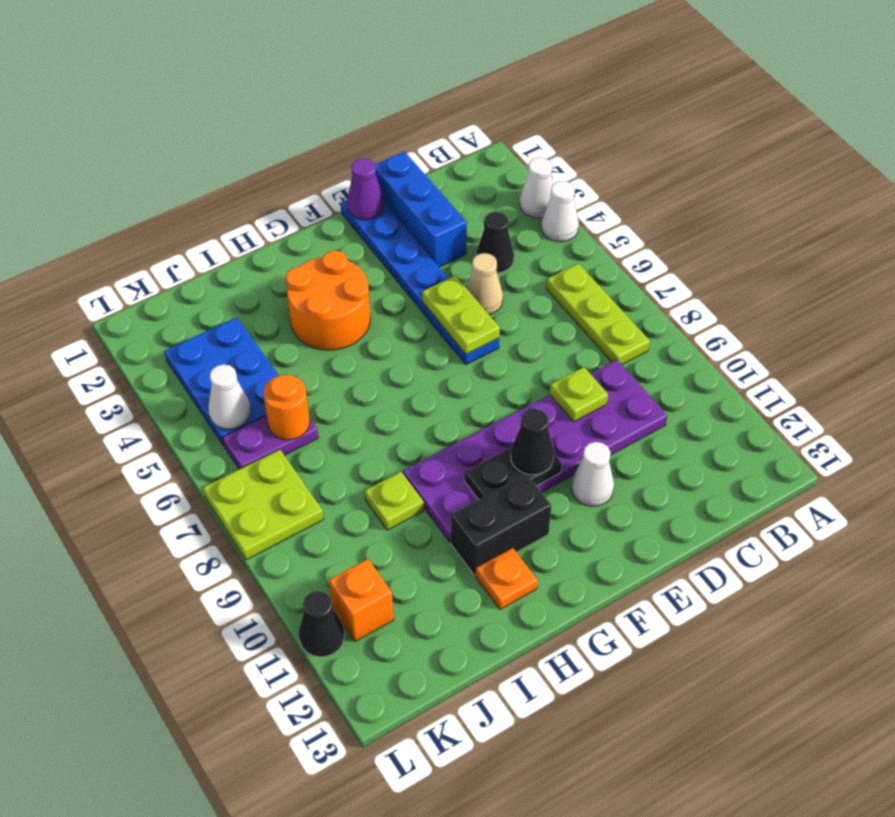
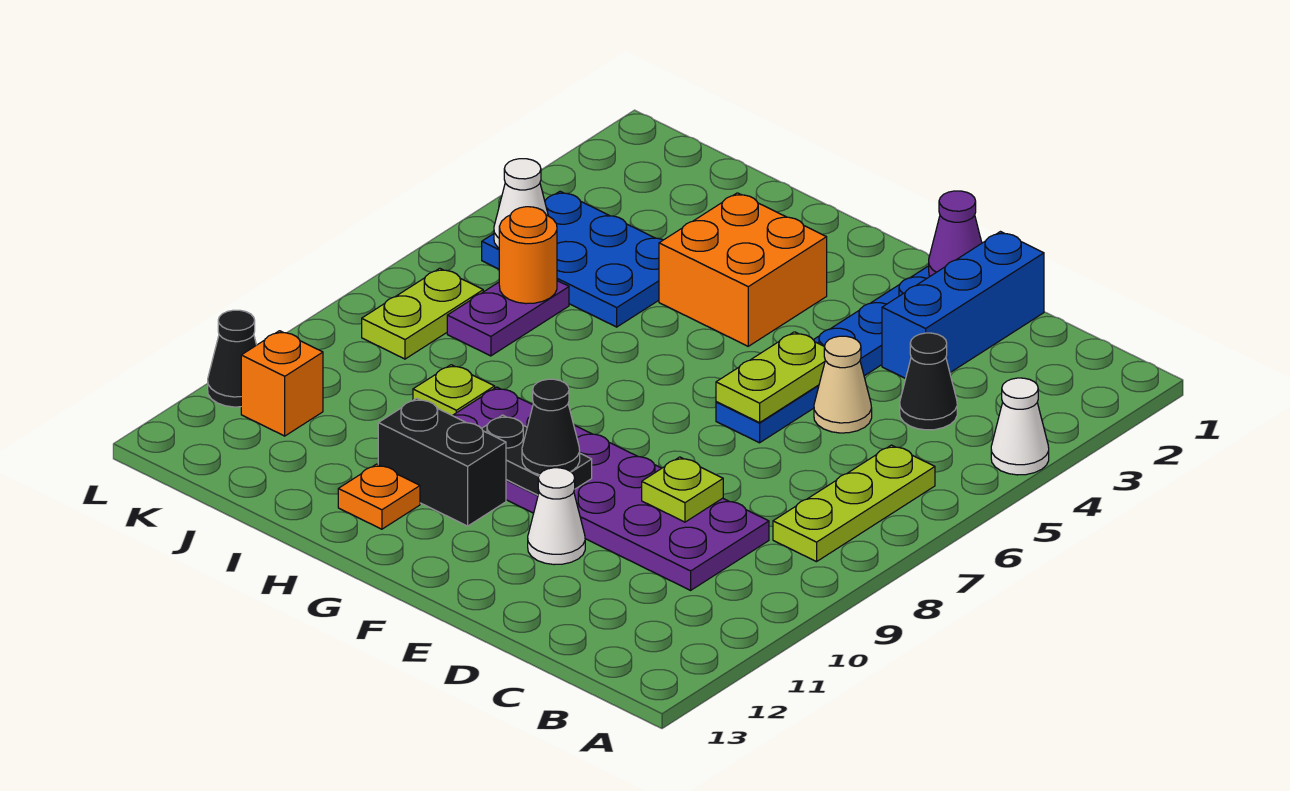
white 1x1 cone [520,157,553,218] -> none
orange 2x2 round brick [286,251,370,350] -> orange 2x2 brick [659,193,827,346]
blue 2x3 plate [164,317,279,445] -> blue 2x3 plate turned to [482,191,663,327]
purple 1x2 plate [222,416,318,469] -> purple 1x2 plate turned to [447,281,569,356]
lime 2x2 plate [203,449,324,560] -> lime 1x2 plate [362,268,483,359]

